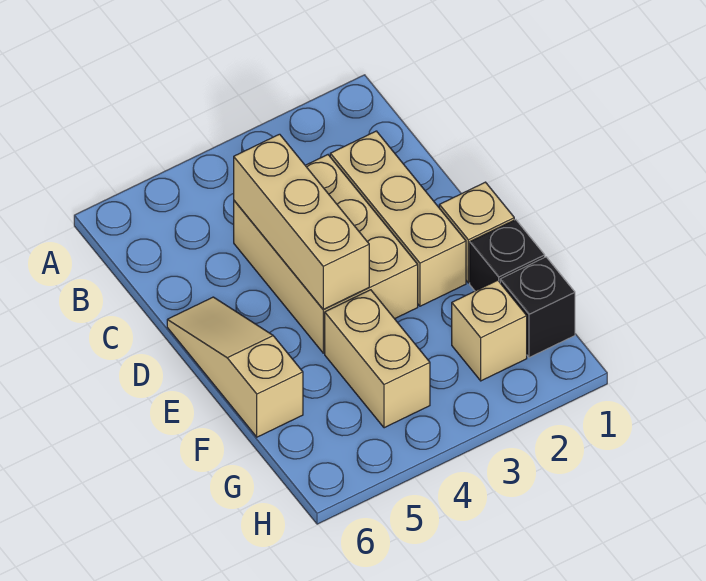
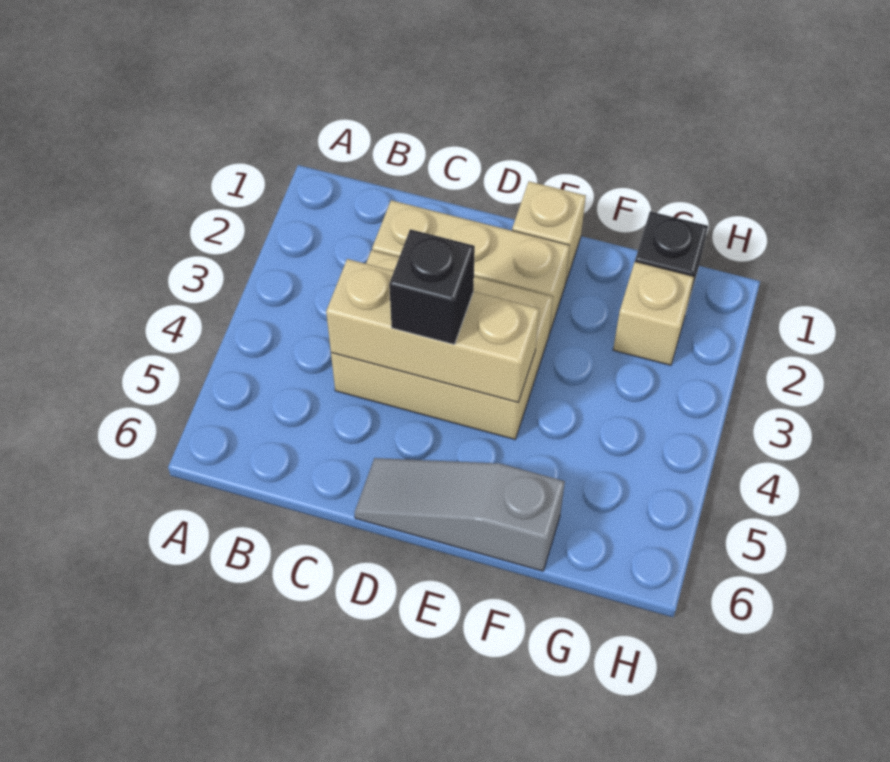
tan 1x3 slope [167,297,303,437] -> grey 1x3 slope [355,458,565,571]
black 1x1 brick [470,220,545,291] -> black 1x1 brick moved to [389,229,475,344]
tan 1x2 brick [325,290,430,428] -> none

